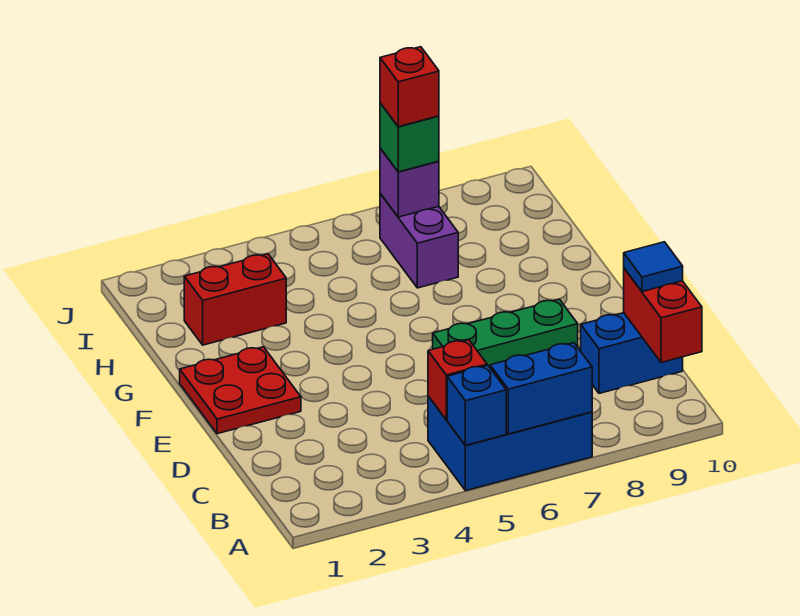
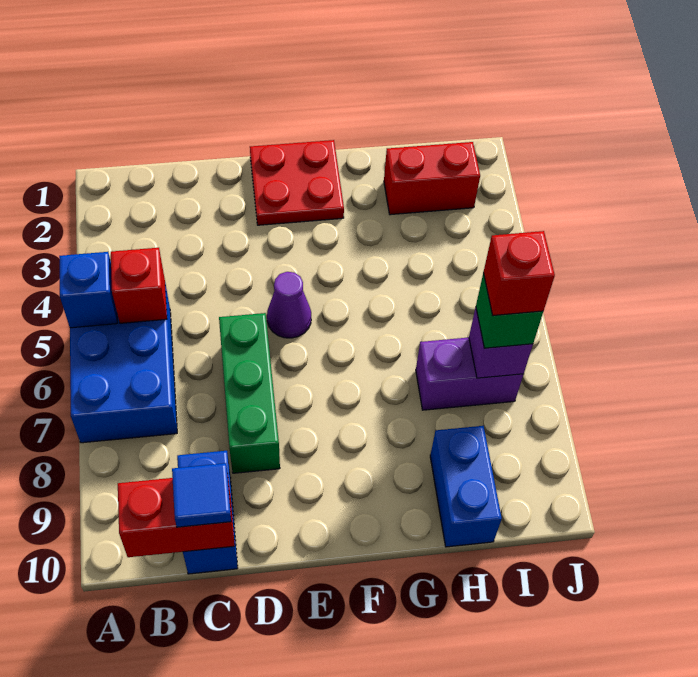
blue 1x2 brick [490,343,592,434] -> blue 1x2 brick moved to [430,426,502,547]
none -> purple 1x1 cone [267,272,311,338]
red 1x2 brick [184,254,286,345] -> red 1x2 brick turned to [384,142,480,215]

